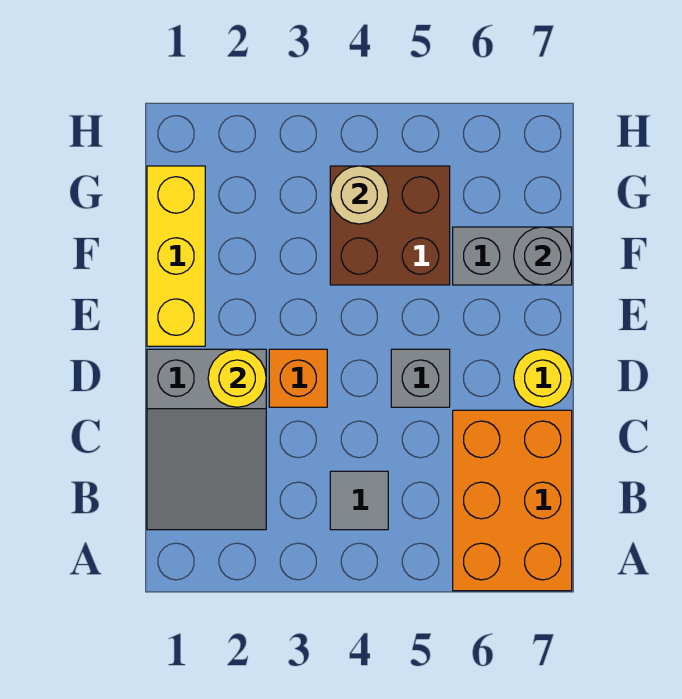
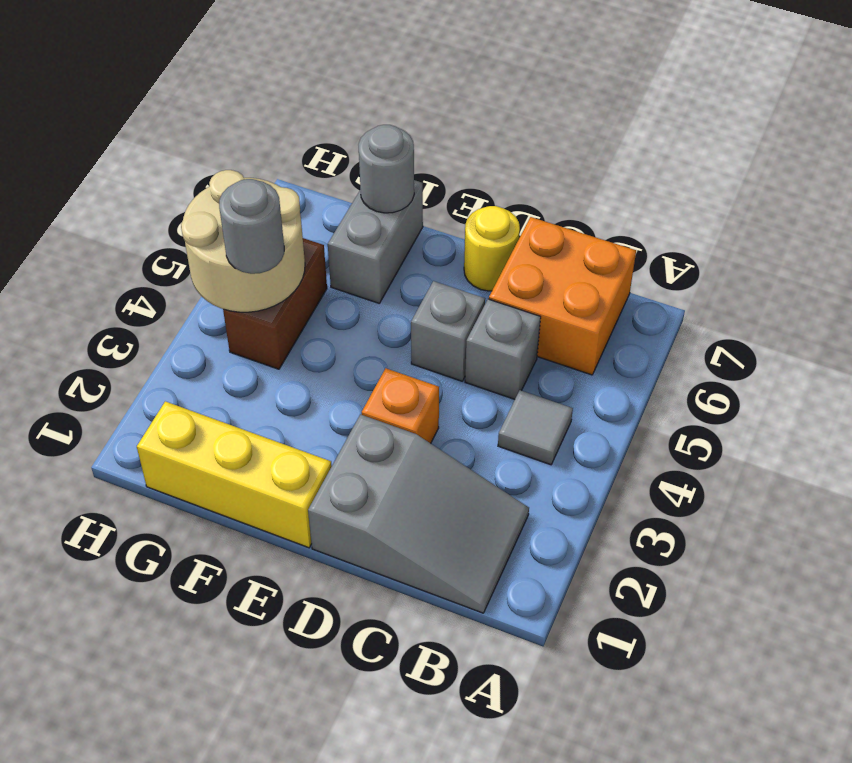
orange 2x3 brick [453,410,572,591] -> orange 2x2 brick [489,217,636,375]
none -> grey 1x1 brick [465,299,541,399]
yellow 1x1 round brick [208,349,266,407] -> none
brown 2x2 brick [330,166,450,285] -> brown 1x2 brick [223,238,327,369]
tan 1x1 round brick [330,166,388,224] -> tan 2x2 round brick [181,170,305,312]
none -> grey 1x1 round brick [219,179,284,274]

